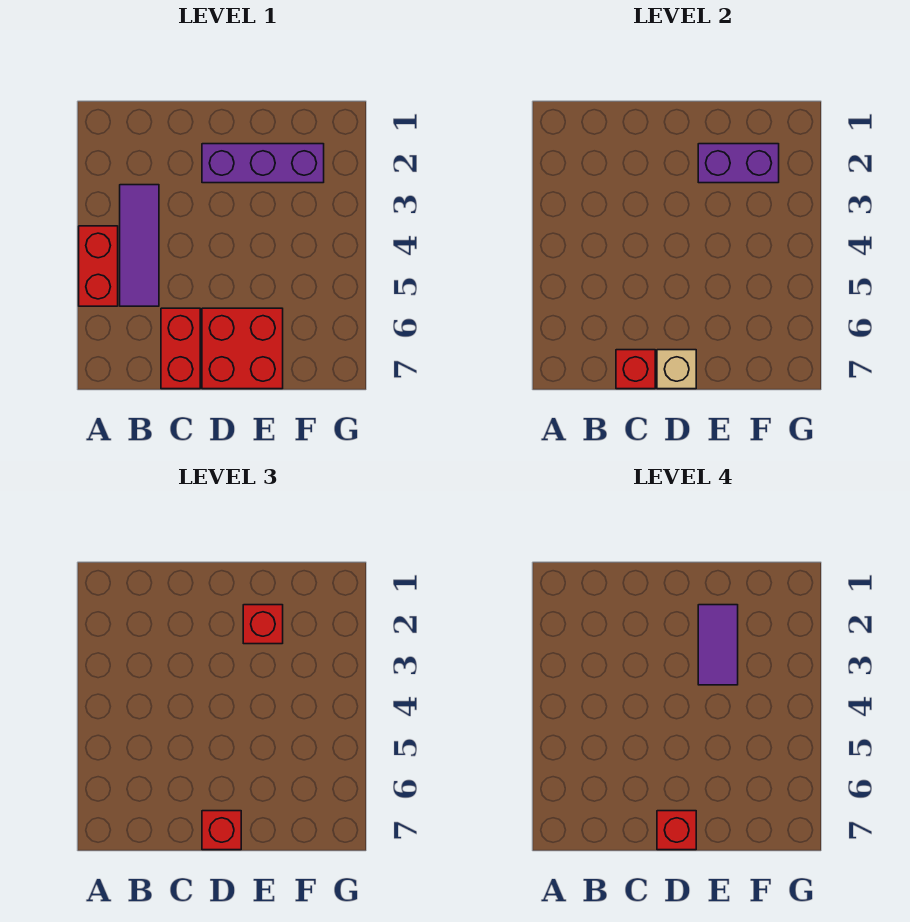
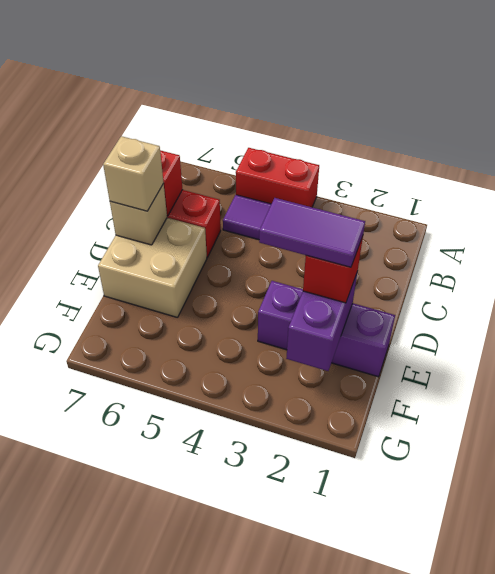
purple 1x3 brick [202,144,324,183] -> purple 1x3 brick turned to [258,281,395,377]
red 2x2 brick [202,308,283,389] -> tan 2x2 brick [98,218,207,318]
red 1x1 brick [202,811,241,850] -> tan 1x1 brick [103,136,164,211]
red 1x1 brick [657,811,696,850] -> none

